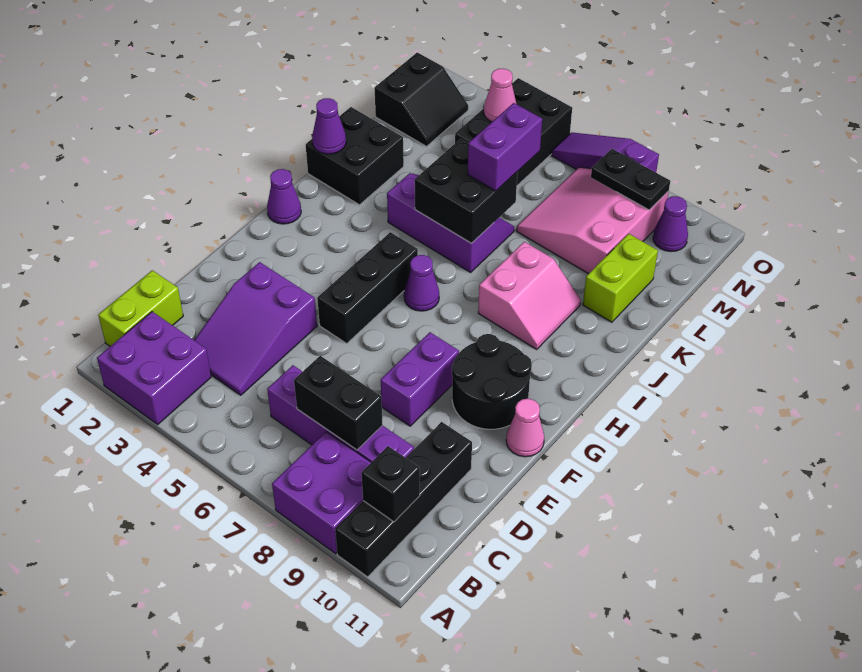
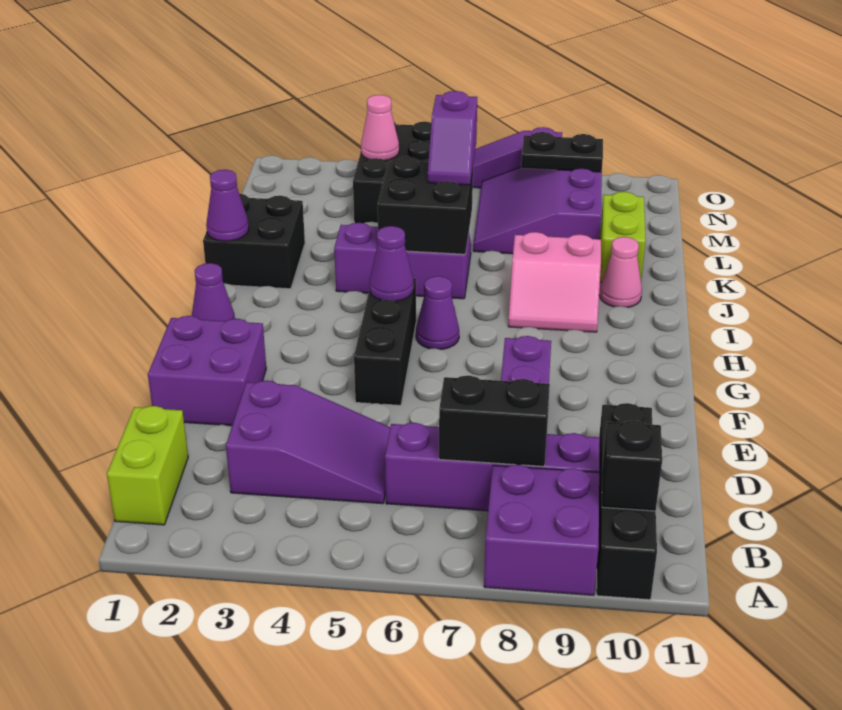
purple 2x2 brick [97,312,211,424] -> purple 2x2 brick moved to [148,316,266,426]
purple 2x3 slope [194,262,317,395] -> purple 2x3 slope turned to [226,380,390,504]
black 2x2 round brick [452,334,532,429] -> none
pink 1x1 cone [506,399,544,457] -> pink 1x1 cone moved to [599,237,642,308]
pink 2x2 slope [478,242,581,349] -> pink 2x2 slope turned to [508,232,601,332]
purple 1x2 brick [468,103,542,191] -> purple 1x2 slope [428,91,477,185]
pink 3x3 slope [516,167,669,274] -> purple 3x3 slope [473,167,602,254]
black 2x2 slope [375,52,468,146] -> none
purple 1x1 cone [653,196,688,252] -> purple 1x1 cone moved to [370,226,414,301]

